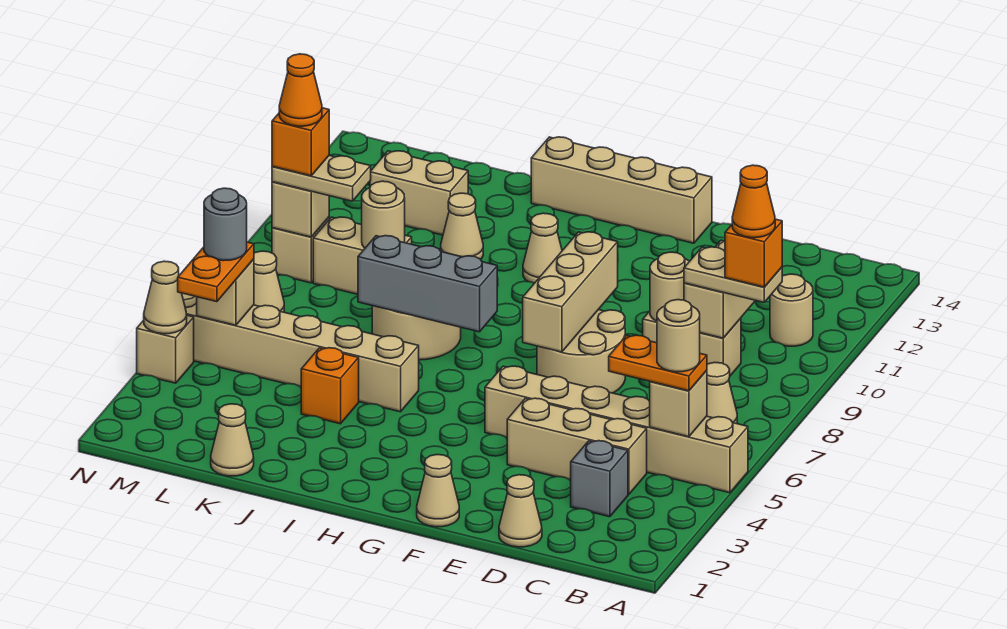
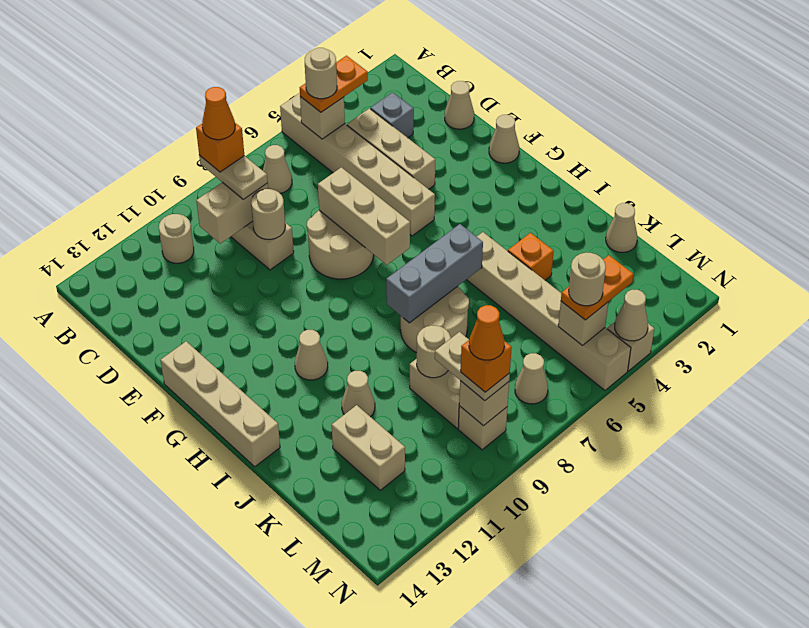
orange 1x2 plate [609,335,707,391] -> orange 1x2 plate turned to [300,56,368,112]
tan 1x3 brick [523,232,618,352] -> tan 1x3 brick turned to [318,167,410,265]
grey 1x3 brick [358,236,497,332] -> grey 1x3 brick turned to [386,224,483,323]
grey 1x1 round brick [204,188,247,261] -> tan 1x1 round brick [569,253,606,306]

